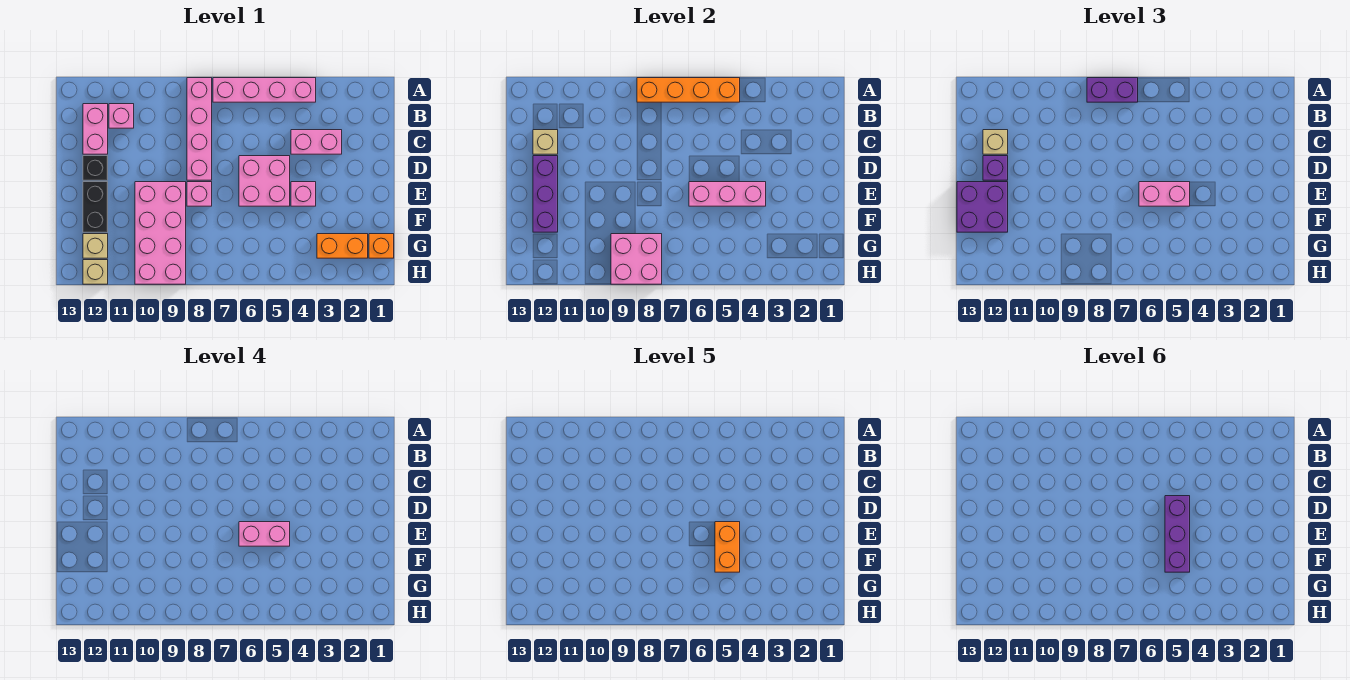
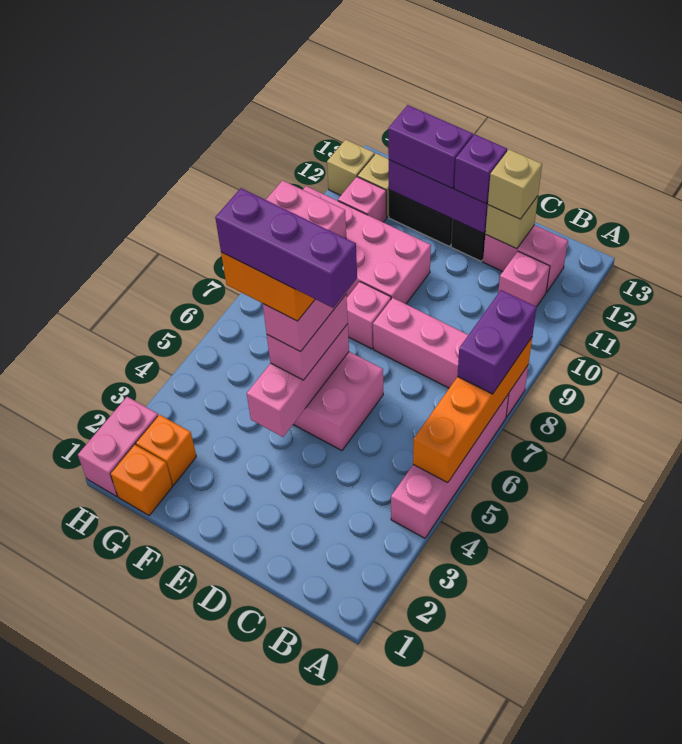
pink 1x2 brick [291,130,342,154] -> pink 1x2 brick moved to [78,397,158,496]
pink 1x1 brick [291,182,316,206] -> pink 1x1 brick moved to [338,177,386,222]
purple 2x2 brick [957,182,1008,232] -> purple 1x2 brick [388,105,473,188]
orange 1x2 brick [317,234,368,258] -> orange 1x1 brick [136,415,196,485]

